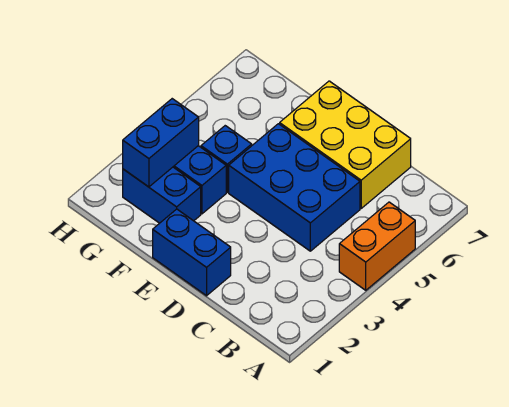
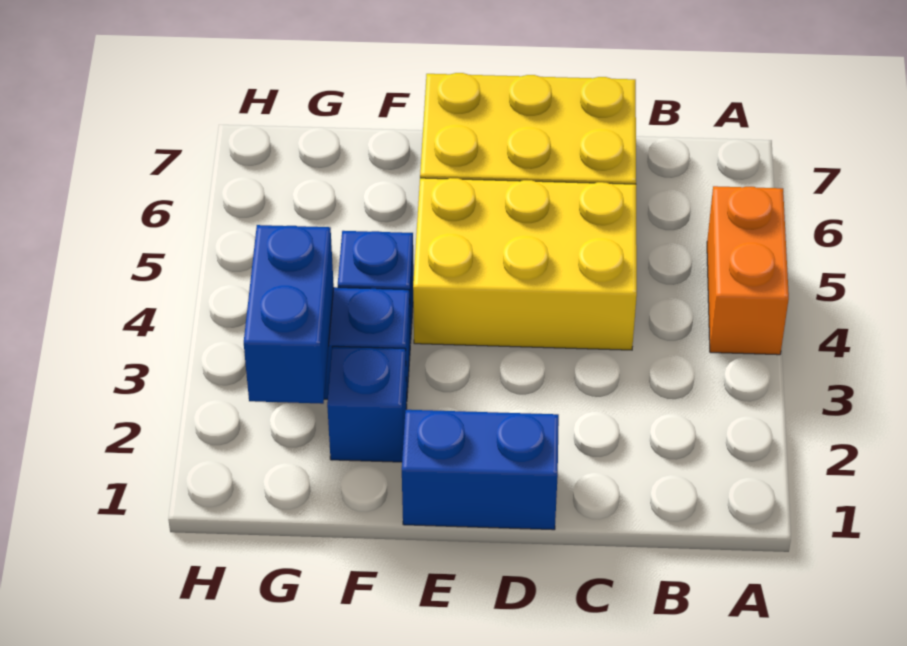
blue 2x3 brick [229,124,360,251] -> yellow 2x3 brick [413,178,637,350]
blue 1x2 brick [123,167,201,223] -> blue 1x1 brick [327,346,407,462]

